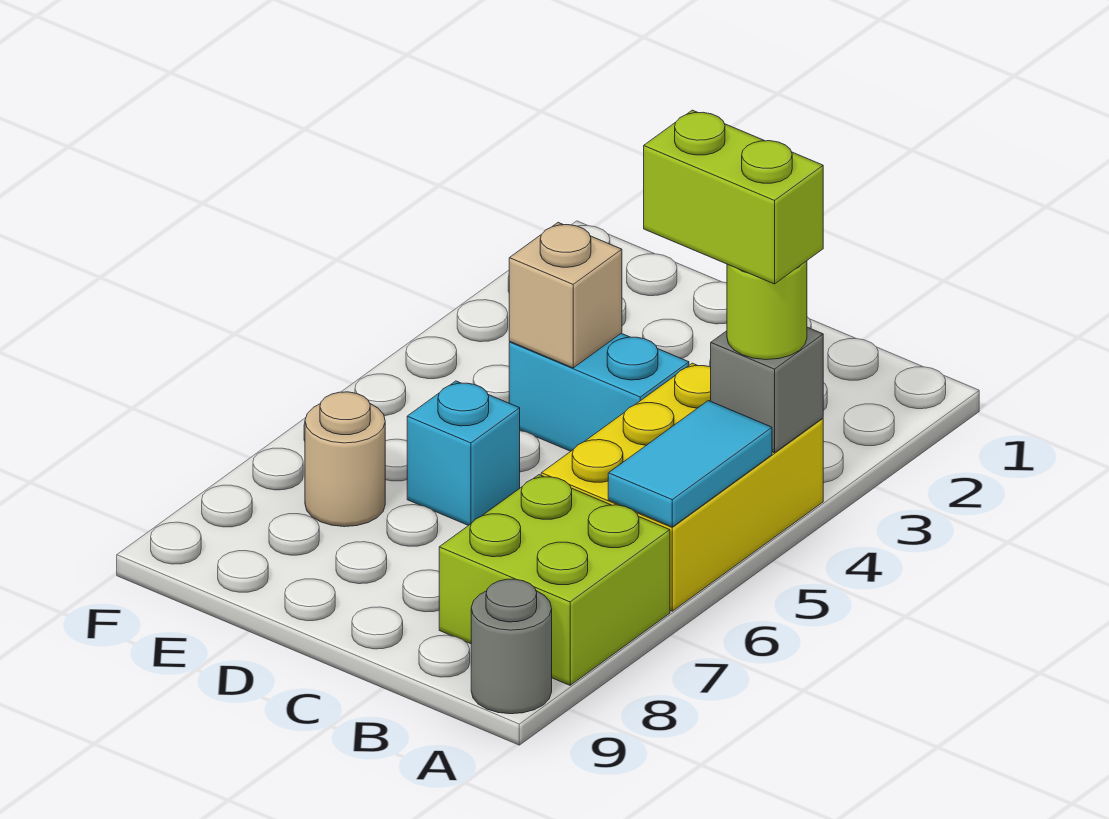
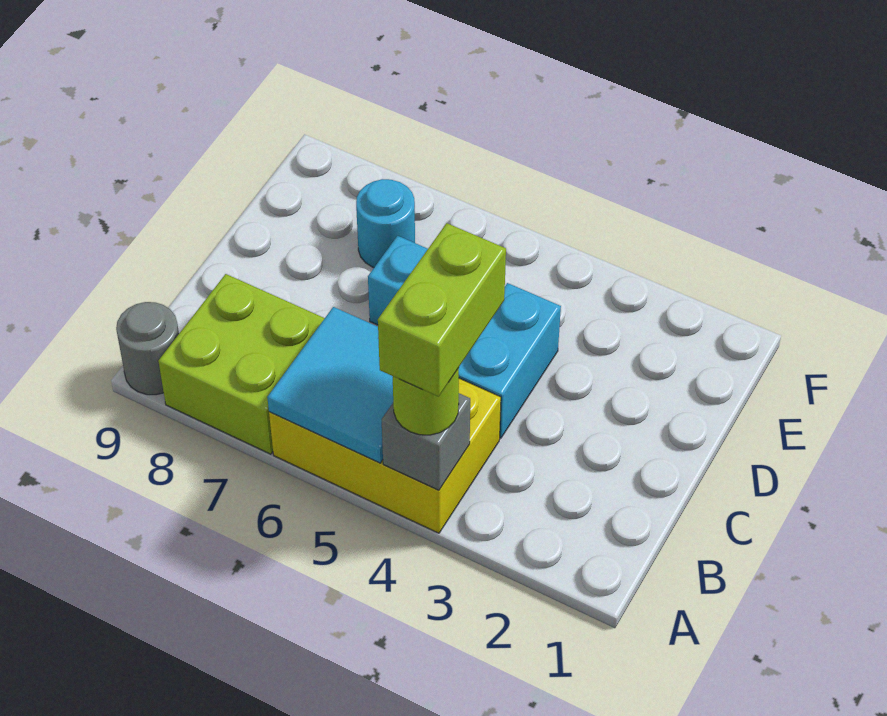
cyan 1x2 tile [608,401,772,527] -> cyan 2x2 tile [267,307,393,463]
tan 1x1 brick [509,223,622,368] -> none
tan 1x1 round brick [305,392,385,527] -> cyan 1x1 round brick [356,179,415,268]

